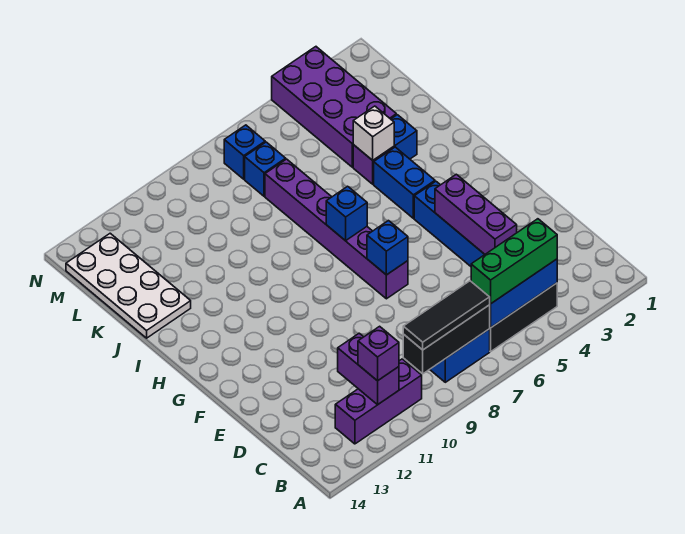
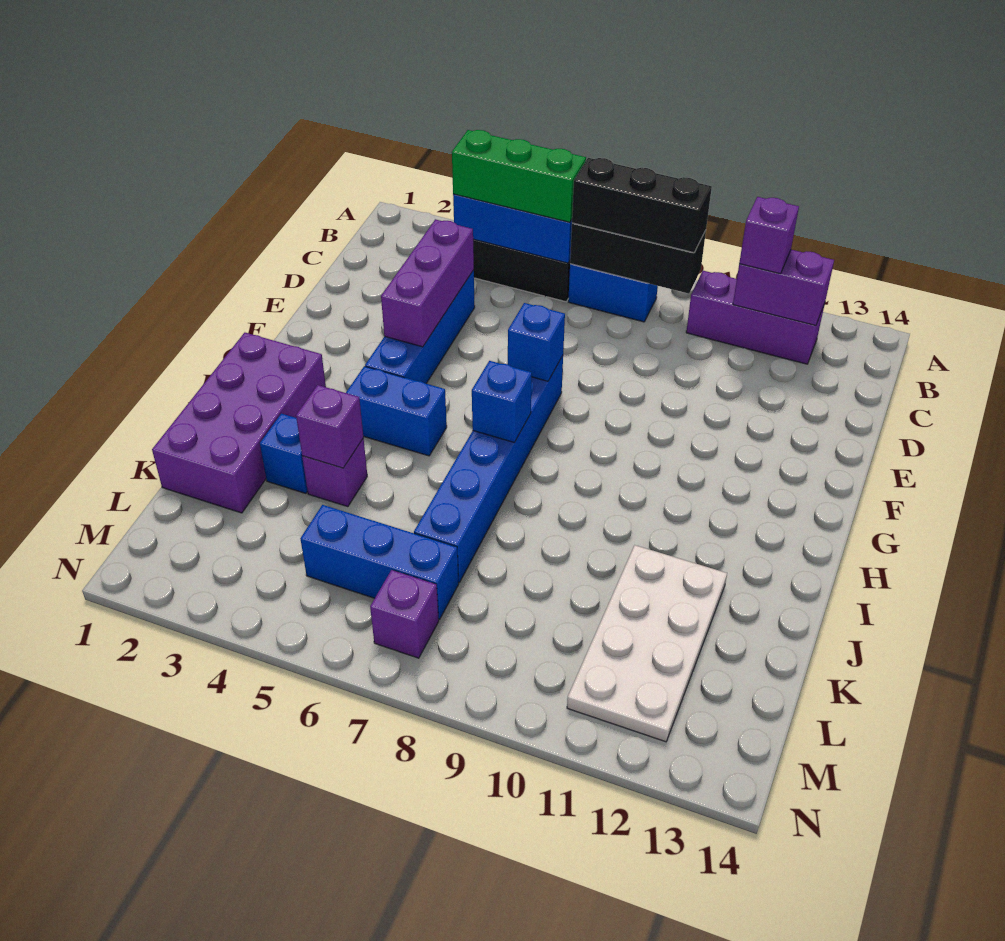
black 1x3 tile [403,281,490,350] -> black 1x3 brick [572,158,712,253]
purple 1x2 brick [338,333,399,405] -> purple 1x2 brick turned to [733,250,834,325]
purple 1x6 brick [265,159,408,299] -> blue 1x6 brick [414,356,563,582]
blue 1x2 brick [374,147,435,218] -> blue 1x2 brick turned to [346,366,447,456]
white 1x1 brick [353,106,394,160] -> purple 1x1 brick [296,385,363,468]
white 2x4 plate [66,233,191,338] -> white 2x4 plate moved to [567,545,727,742]
purple 2x4 brick [272,47,396,167] -> purple 2x4 brick moved to [152,333,326,513]
blue 1x1 brick [245,142,286,196] -> blue 1x3 brick [300,505,459,620]
blue 1x1 brick [224,125,265,179] -> purple 1x1 brick [370,570,439,658]

